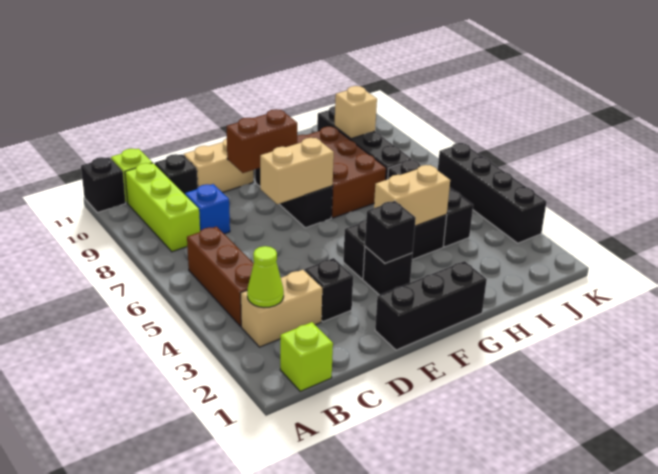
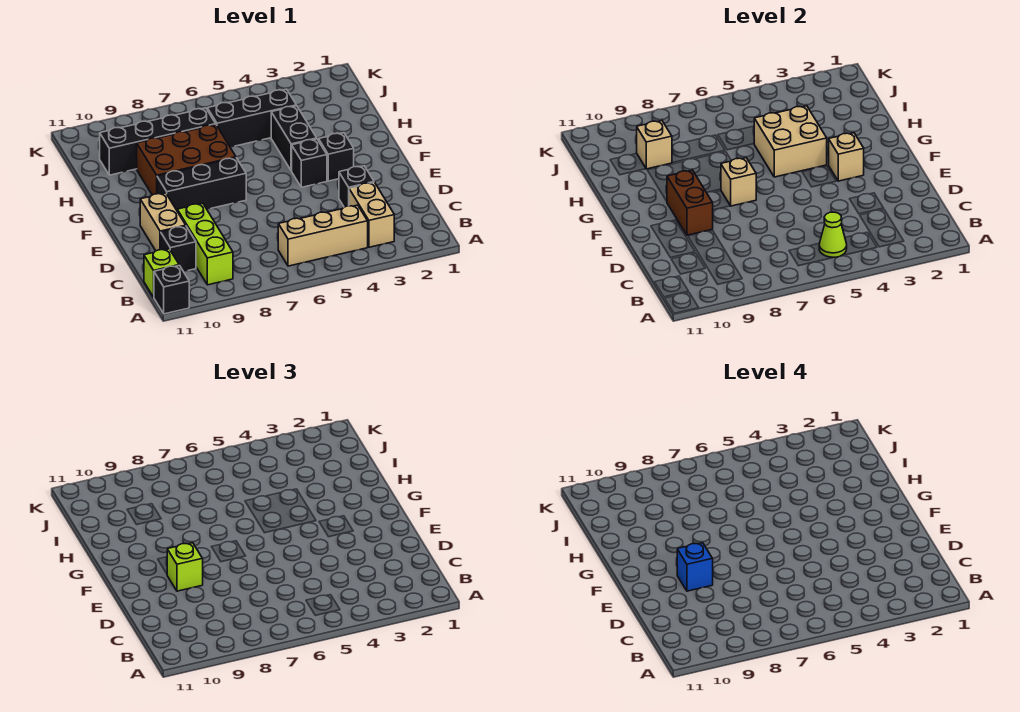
lime 1x1 brick [280,322,333,391] -> lime 1x1 brick moved to [167,543,203,591]
lime 1x1 cone [247,246,284,308] -> lime 1x1 cone moved to [819,212,847,257]
brown 1x3 brick [187,227,254,326] -> tan 1x3 brick [278,205,368,266]
lime 1x3 brick [125,163,200,252] -> lime 1x3 brick turned to [177,203,233,285]
blue 1x1 brick [185,184,230,234] -> blue 1x1 brick moved to [677,543,713,591]
black 1x3 brick [375,261,487,350] -> none
tan 1x2 brick [260,138,334,204] -> tan 1x1 brick [721,158,756,206]
black 1x1 brick [365,201,416,263] -> tan 1x1 brick [829,133,864,181]
tan 1x2 brick [374,165,450,226] -> tan 2x2 brick [754,106,827,177]
black 1x4 brick [438,143,547,243] -> none

